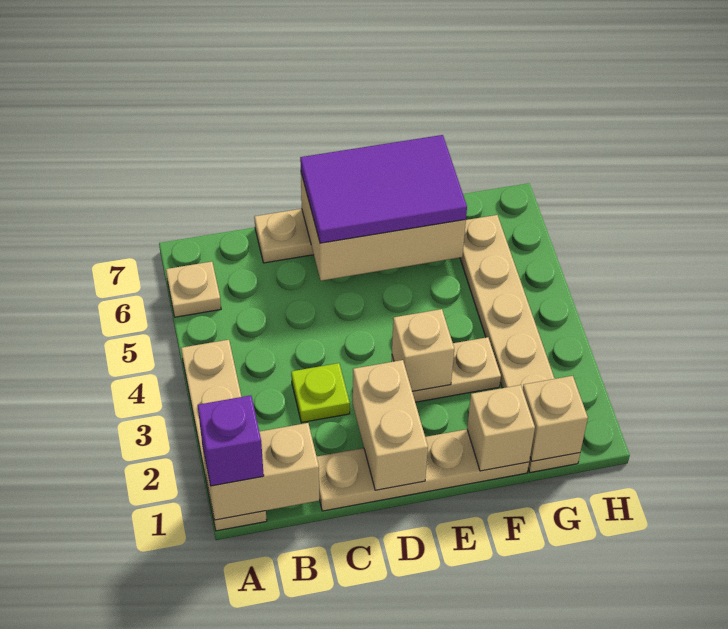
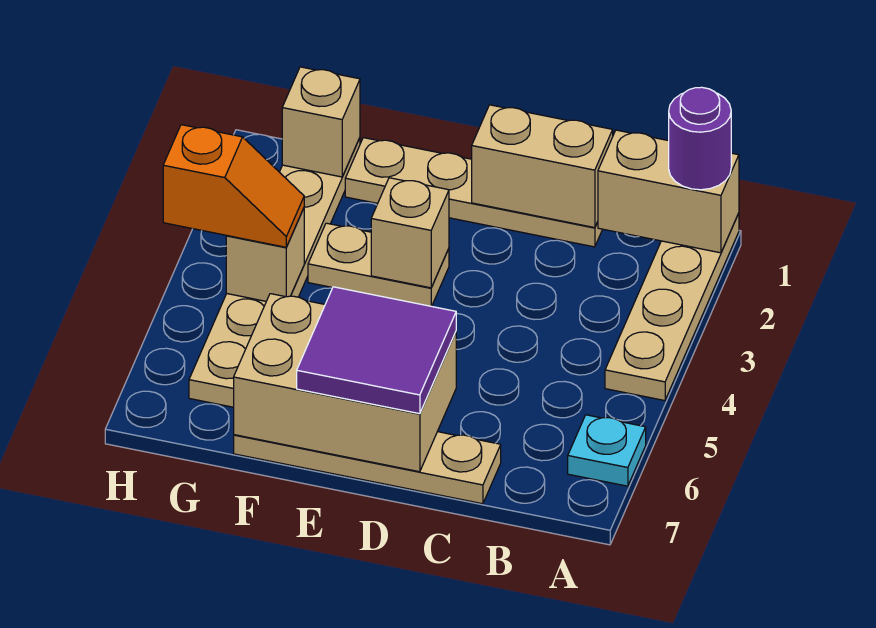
purple 1x1 brick [198,395,264,486] -> purple 1x1 round brick [669,87,731,190]
tan 1x1 plate [166,262,221,317] -> cyan 1x1 plate [568,415,646,486]
lime 1x1 plate [291,363,350,423] -> none
tan 1x2 brick [353,360,428,490] -> tan 1x2 brick turned to [472,105,613,228]
purple 2x3 tile [300,135,467,243] -> purple 2x2 tile [297,287,456,414]
tan 1x1 brick [467,385,535,471] -> tan 1x1 brick moved to [226,208,304,301]
none -> orange 1x2 slope [163,125,304,247]

